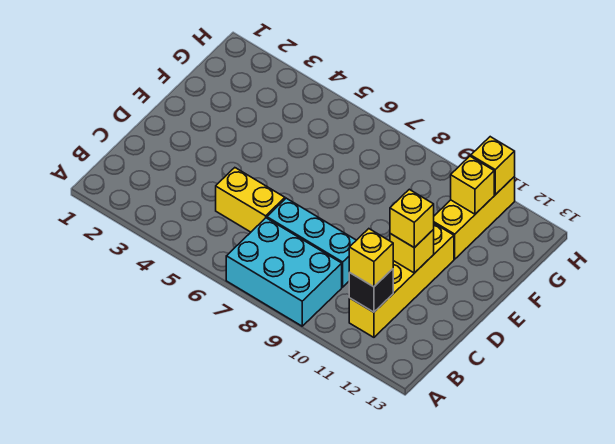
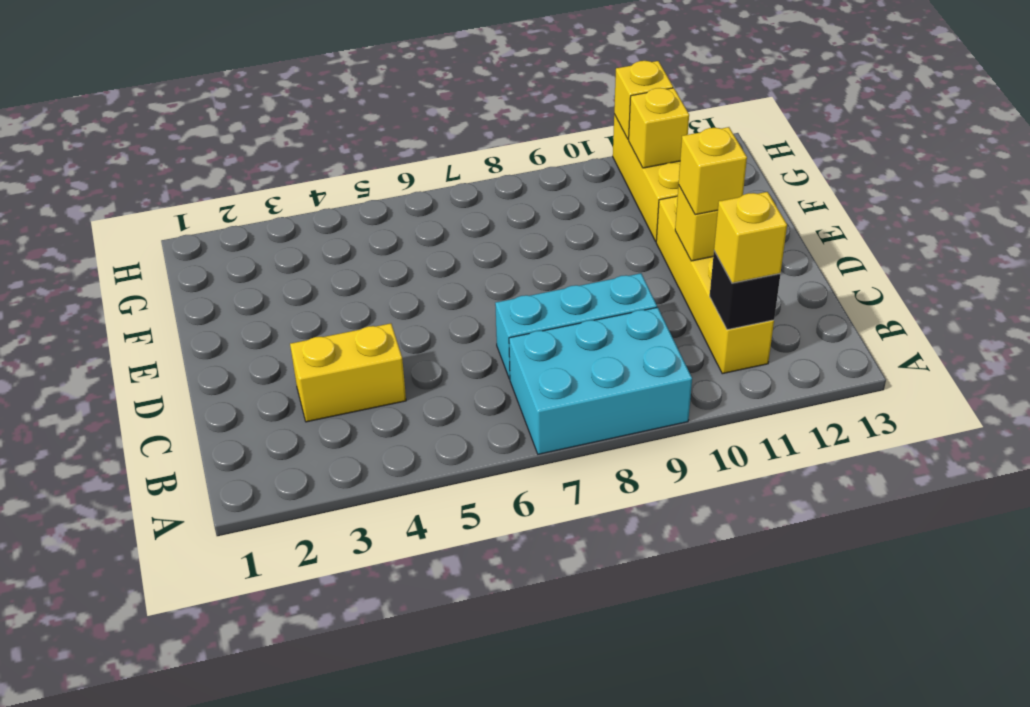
yellow 1x2 brick [216,168,285,232] -> yellow 1x2 brick moved to [290,323,406,422]

